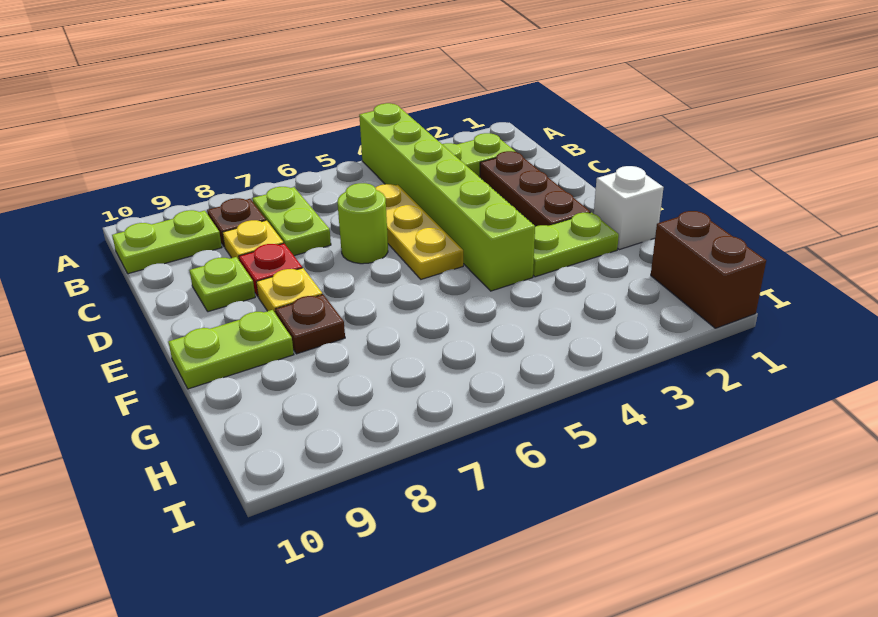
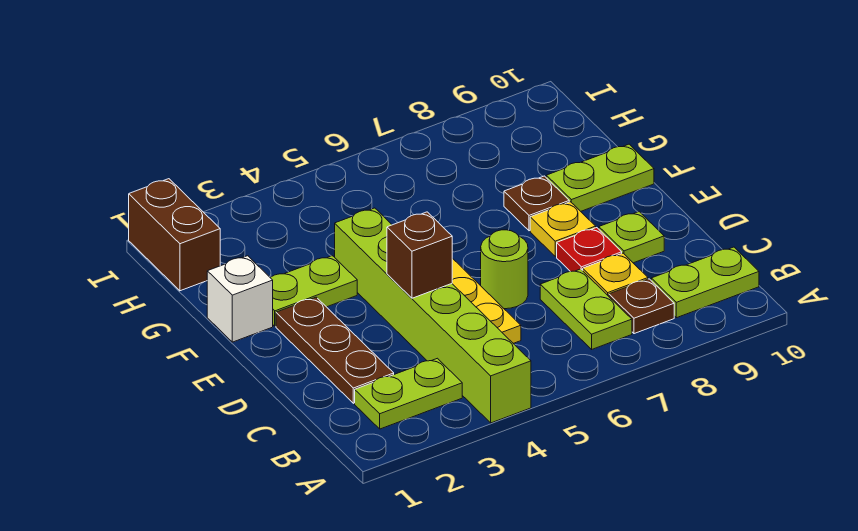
none -> brown 1x1 brick [387,212,452,298]

